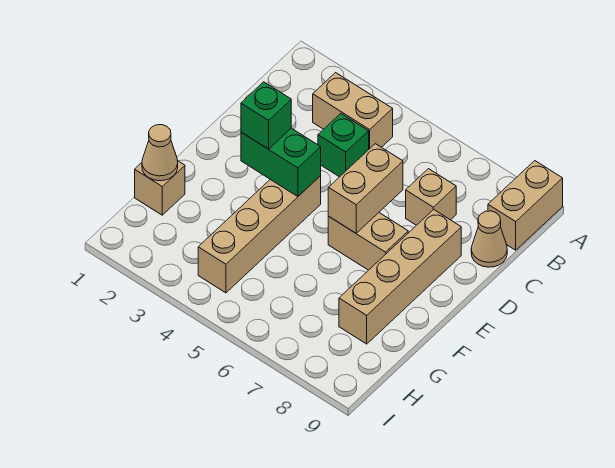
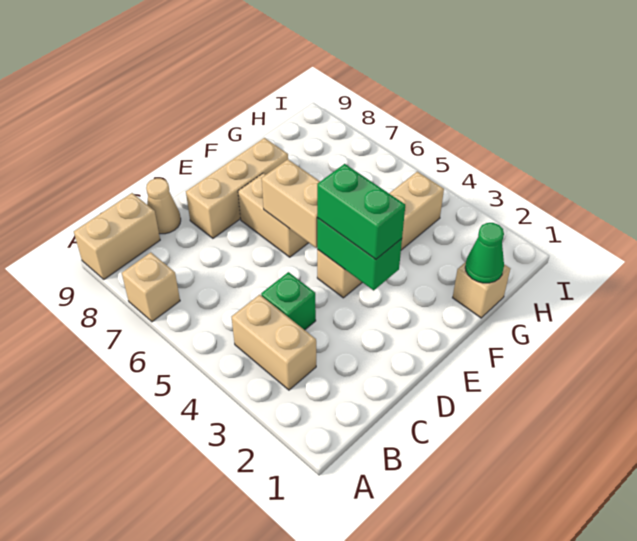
tan 1x1 brick [406,169,456,225] -> tan 1x1 brick moved to [122,252,180,322]
tan 1x2 brick [328,144,403,233] -> tan 1x2 brick turned to [262,159,320,248]
tan 1x4 brick [339,209,461,344] -> tan 1x3 brick [186,138,288,238]
green 1x1 brick [241,82,291,149] -> green 1x2 brick [317,164,405,259]
tan 1x1 cone [142,125,178,181] -> green 1x1 cone [465,223,504,283]

